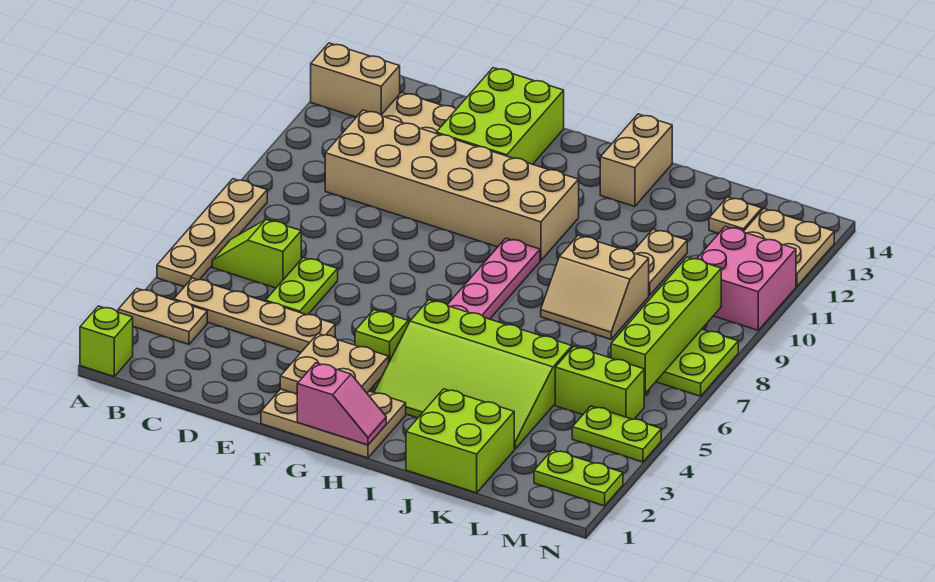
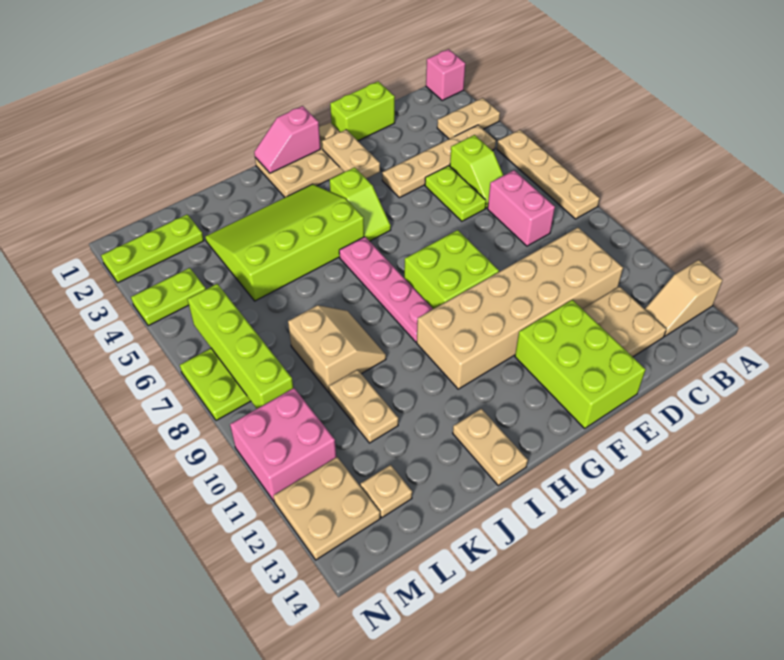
lime 1x1 brick [80,306,133,376] -> pink 1x1 brick [426,49,465,101]
tan 1x2 brick [311,43,400,117] -> tan 1x2 slope [645,260,722,336]
lime 1x2 slope [212,220,301,288] -> lime 1x2 slope turned to [450,135,503,208]
none -> pink 1x2 brick [488,170,555,246]
tan 2x2 plate [280,333,389,394] -> tan 1x2 plate [322,130,380,178]
tan 1x2 brick [600,114,672,207] -> tan 1x2 plate [453,409,528,485]
lime 2x2 brick [406,389,514,493] -> lime 2x2 brick moved to [404,230,499,309]
tan 2x2 slope [541,235,649,339] -> tan 2x2 slope turned to [288,305,386,392]
lime 1x2 brick [555,346,644,419] -> lime 1x2 brick moved to [330,81,395,141]
lime 1x2 plate [534,450,623,506] -> lime 1x3 plate [101,214,204,283]

